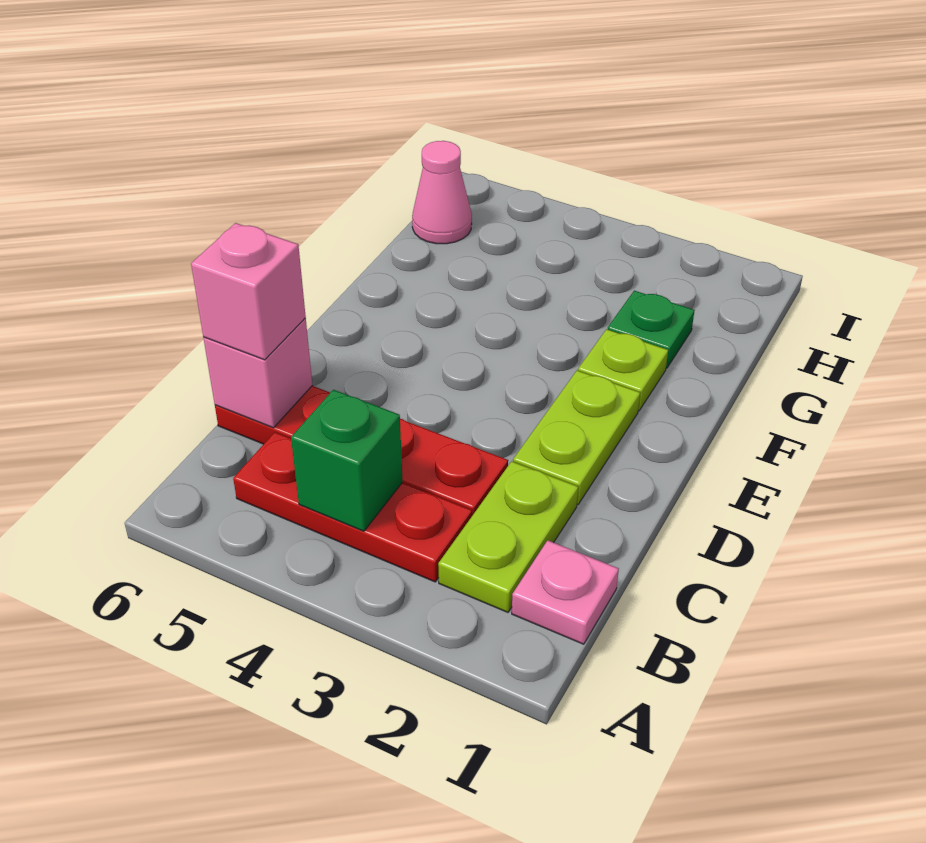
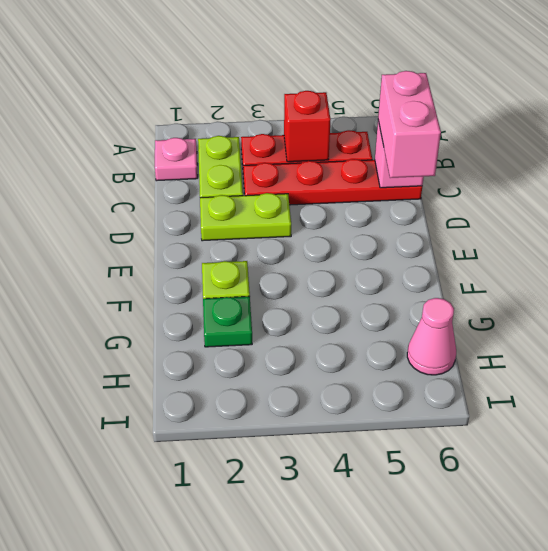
green 1x1 brick [291,390,403,531] -> red 1x1 brick [284,91,331,162]
pink 1x1 brick [191,223,306,360] -> pink 1x2 brick [378,71,441,178]
lime 1x2 plate [513,371,640,505] -> lime 1x2 plate turned to [200,193,291,241]

